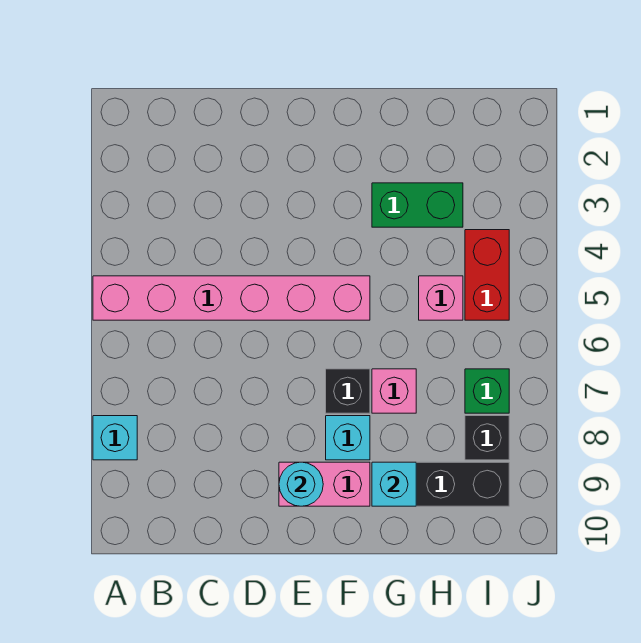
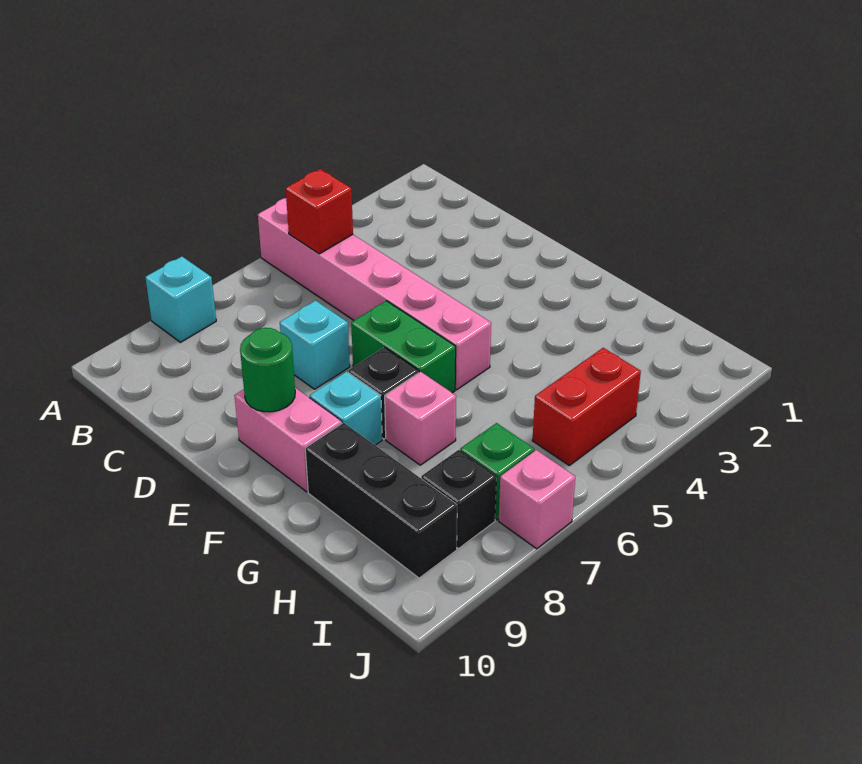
none -> red 1x1 brick [286,169,353,254]
cyan 1x1 round brick [279,462,323,506] -> green 1x1 round brick [240,328,295,412]
green 1x2 brick [372,183,463,227] -> green 1x2 brick moved to [351,301,456,393]
cyan 1x1 brick [372,462,416,506] -> cyan 1x1 brick moved to [280,301,350,389]
pink 1x1 brick [419,276,463,320] -> pink 1x1 brick moved to [499,450,575,549]

